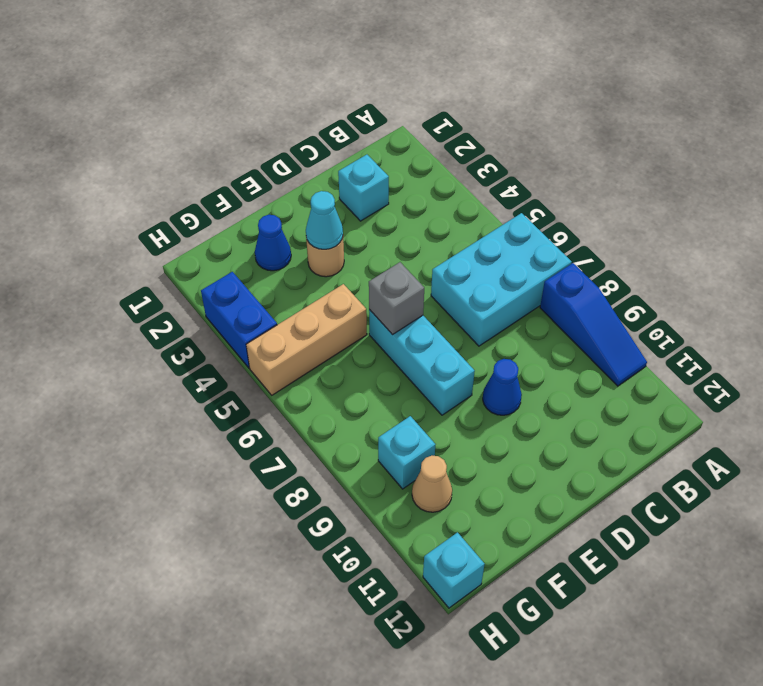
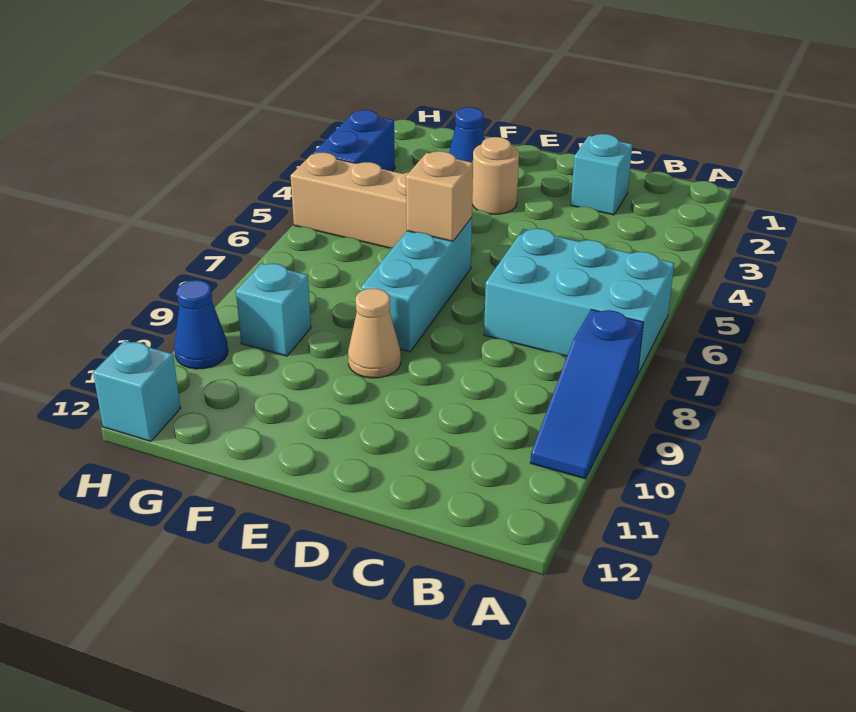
blue 1x1 cone [483,359,522,415] -> blue 1x1 cone moved to [174,280,228,369]
cyan 1x1 cone [306,191,343,249] -> none
grey 1x1 brick [369,262,424,335] -> tan 1x1 brick [406,151,473,241]
tan 1x1 cone [412,456,452,512] -> tan 1x1 cone moved to [348,289,401,378]

